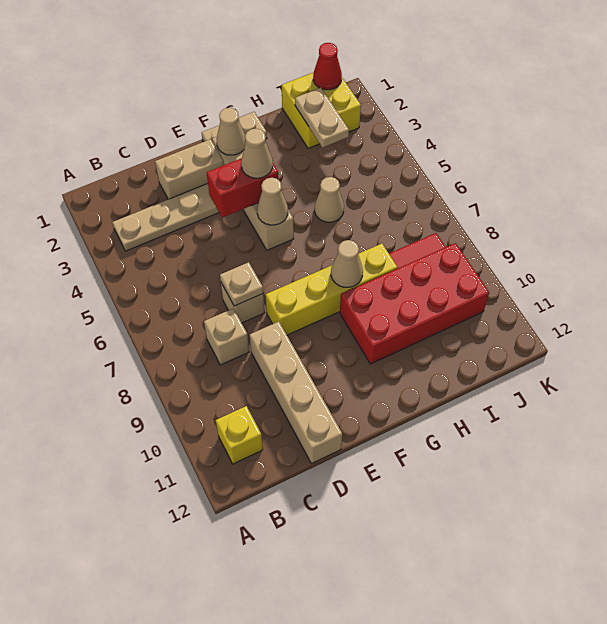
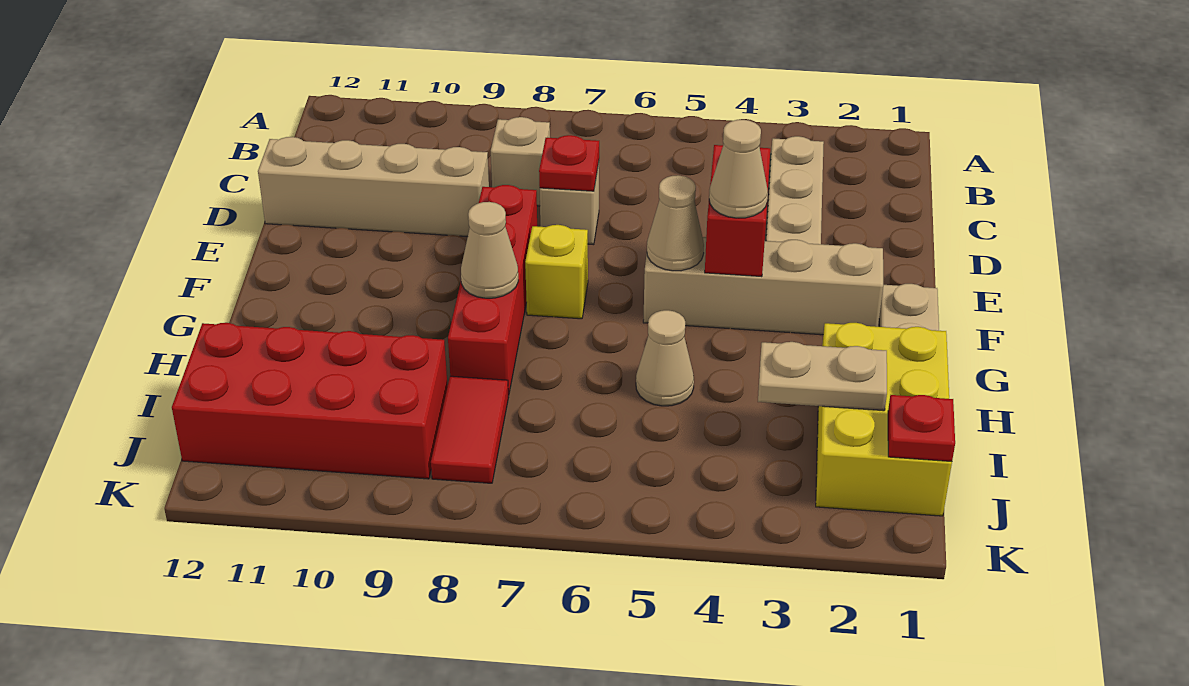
yellow 1x1 brick [216,406,263,464] -> yellow 1x1 brick moved to [525,225,588,319]
tan 1x2 brick [155,139,224,199] -> none
tan 1x1 plate [220,262,263,306] -> red 1x1 plate [539,135,599,191]
yellow 1x4 brick [266,244,397,335] -> red 1x4 brick [448,185,537,395]
tan 1x1 cone [217,108,246,155] -> none
red 2x4 brick [340,243,489,364] -> red 2x4 brick turned to [172,323,448,479]
yellow 2x2 brick [282,72,361,148] -> yellow 2x3 brick [816,323,952,516]
red 1x1 cone [313,43,342,90] -> red 1x1 plate [888,395,955,461]

